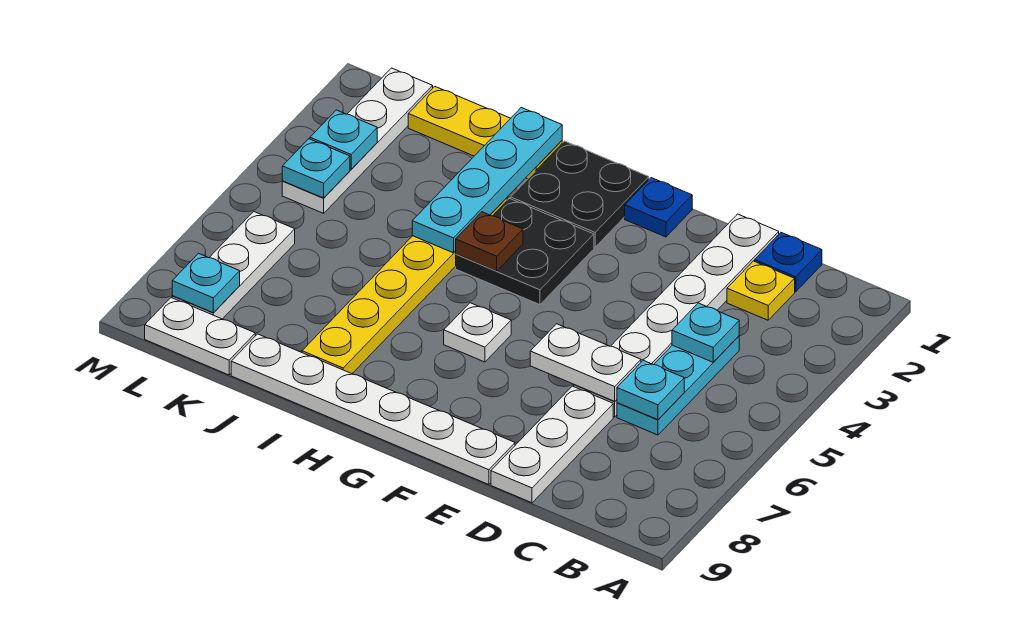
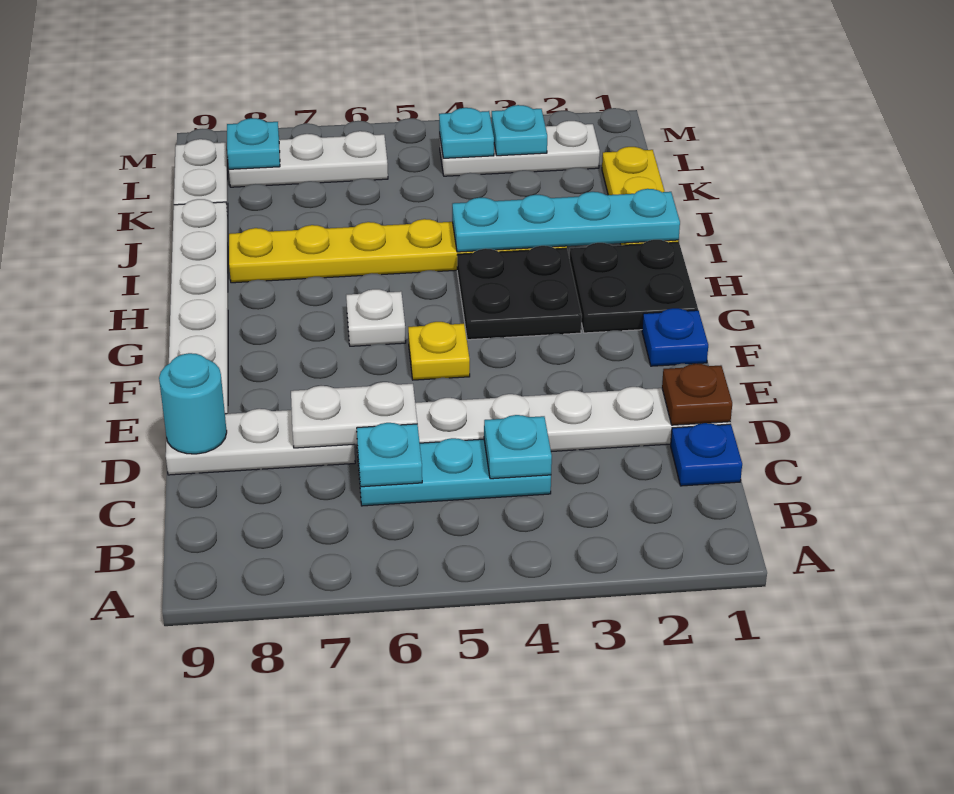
yellow 1x1 plate [727,261,795,320] -> yellow 1x1 plate moved to [408,322,470,380]
white 1x2 plate [530,324,641,401] -> white 1x2 plate turned to [291,382,417,448]
none -> cyan 1x1 round brick [159,353,227,454]
brown 1x1 plate [456,212,523,271] -> brown 1x1 plate moved to [662,364,732,425]
white 1x4 plate [282,68,433,213] -> white 1x3 plate [439,121,600,176]

